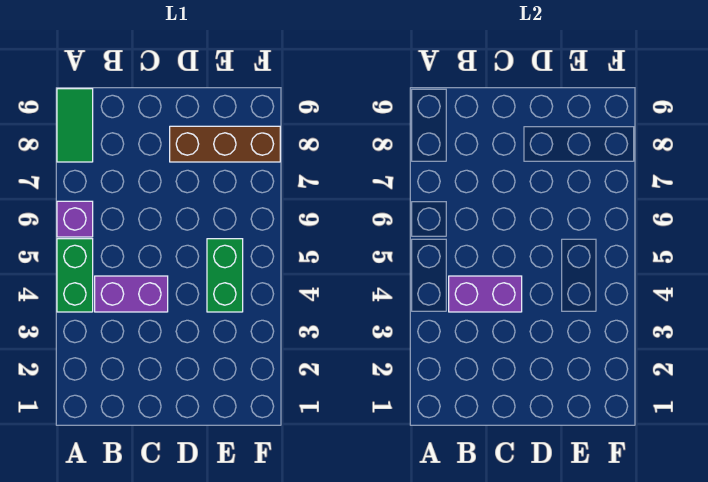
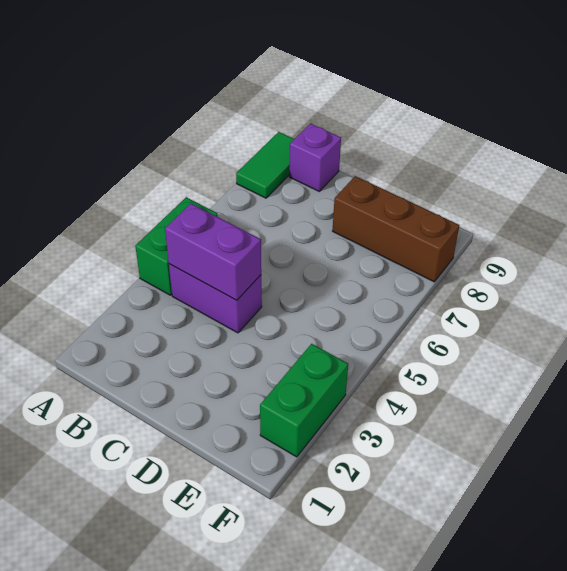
purple 1x1 brick [57,201,93,237] -> purple 1x1 brick moved to [289,124,341,191]
green 1x2 brick [207,239,243,312] -> green 1x2 brick moved to [260,344,348,457]

